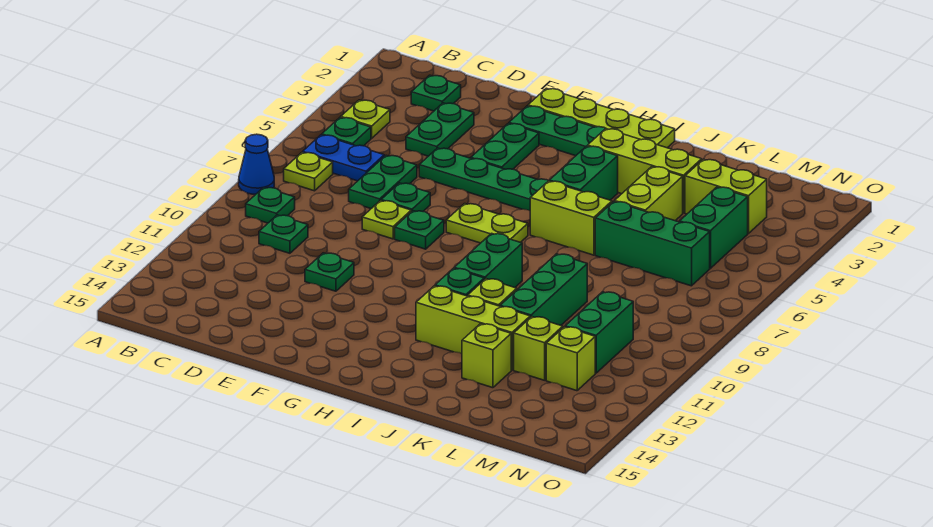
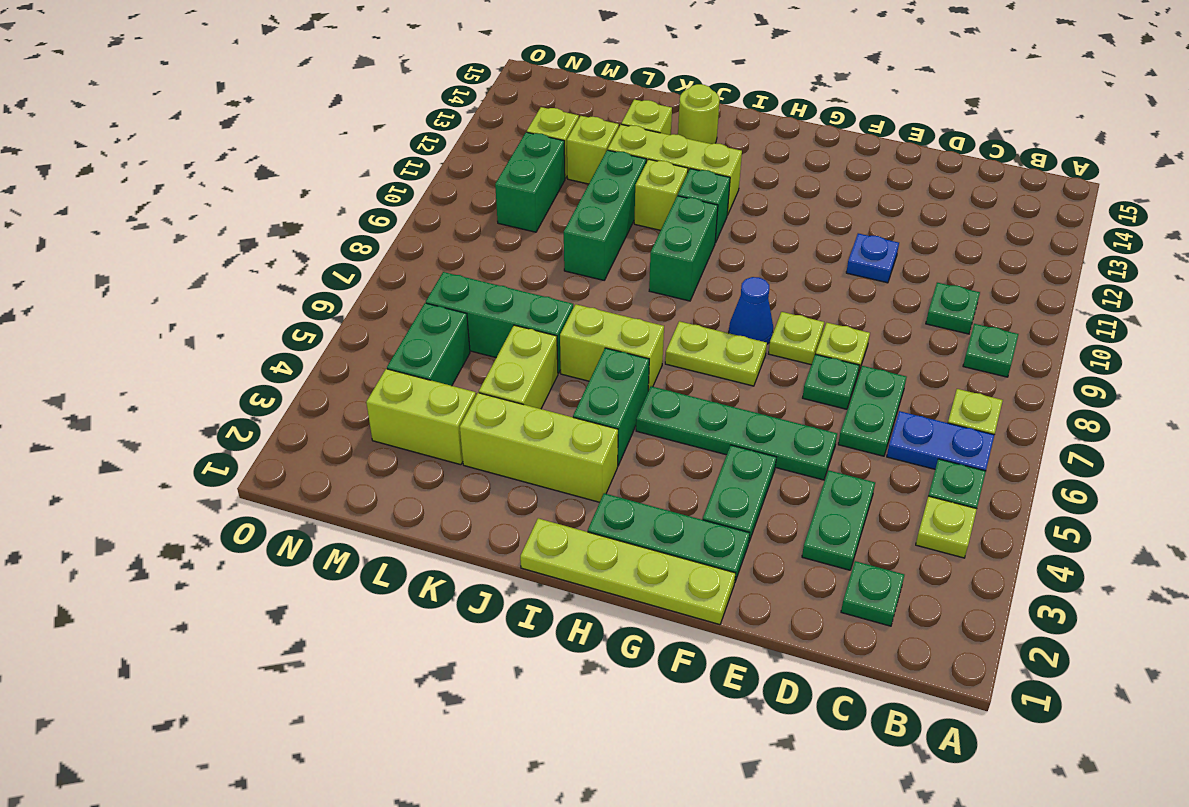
blue 1x1 cone [239,134,274,195] -> blue 1x1 cone moved to [729,277,773,344]
green 1x1 plate [305,253,354,291] -> blue 1x1 plate [846,233,899,283]
green 1x1 plate [395,211,444,249] -> lime 1x1 plate [768,312,824,365]
none -> lime 1x1 round brick [678,84,720,144]

